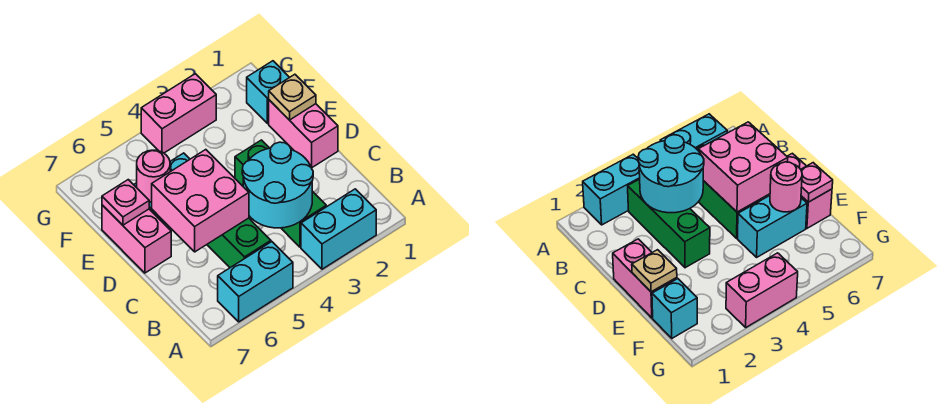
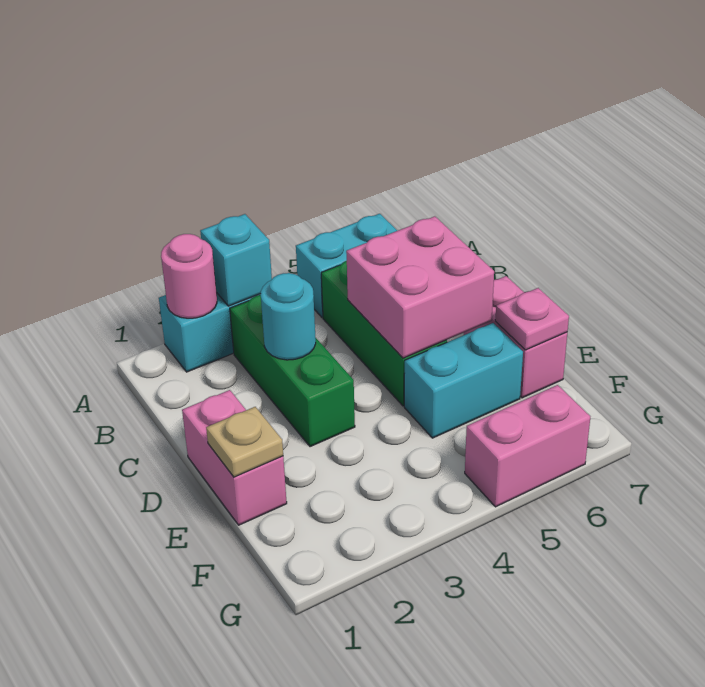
cyan 2x2 round brick [242,142,313,228] -> cyan 1x1 round brick [260,273,316,360]
pink 1x1 round brick [137,150,170,202] -> pink 1x1 round brick moved to [161,234,217,318]
cyan 1x1 brick [247,61,290,124] -> cyan 1x1 brick moved to [200,214,272,306]
pink 1x2 brick [141,74,216,153] -> pink 1x2 brick moved to [465,385,590,507]

